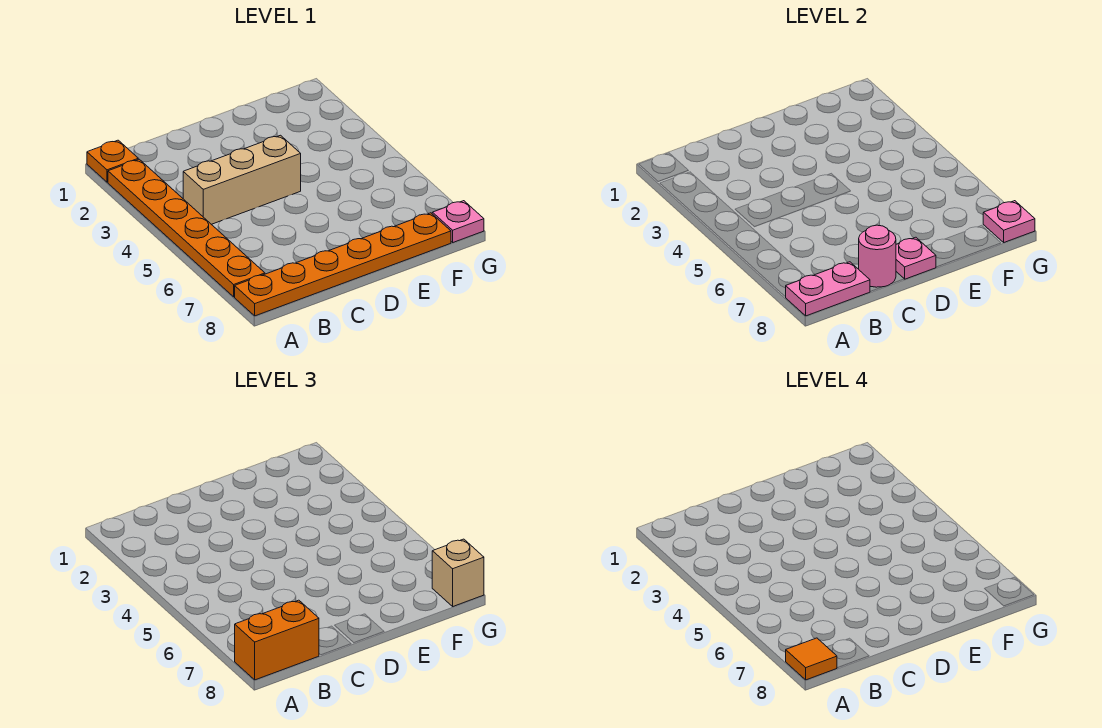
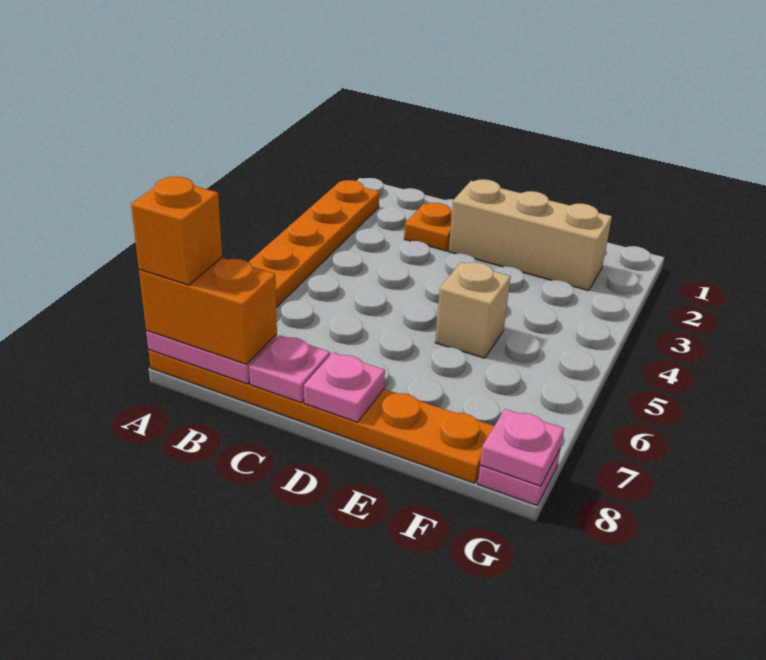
orange 1x1 plate [87,140,138,182] -> orange 1x1 plate moved to [404,203,452,251]
orange 1x1 tile [786,638,837,680] -> orange 1x1 brick [131,177,222,285]
tan 1x3 brick [183,135,301,224] -> tan 1x3 brick moved to [449,179,612,291]
pink 1x1 round brick [859,225,896,287] -> pink 1x1 plate [249,335,330,403]
tan 1x1 brick [432,539,484,606] -> tan 1x1 brick moved to [435,262,511,358]

